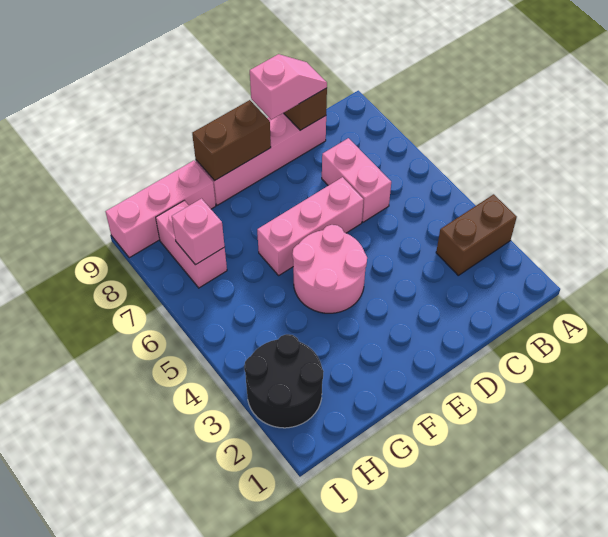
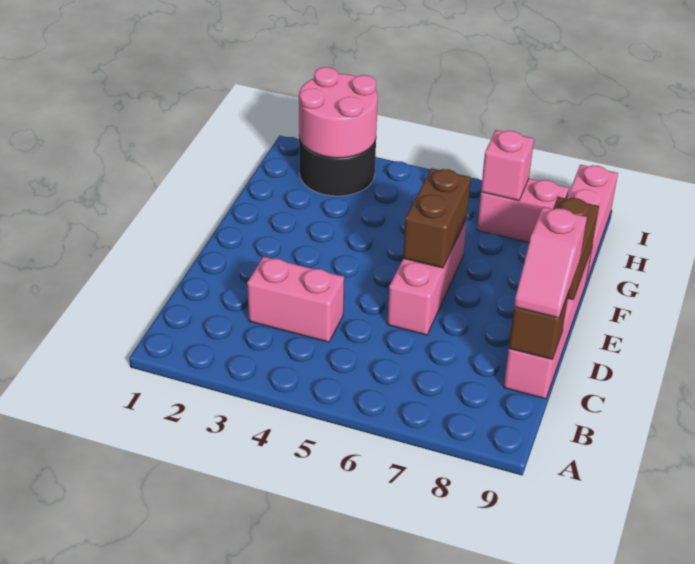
brown 1x2 brick [436,194,517,275] -> brown 1x2 brick moved to [403,168,471,268]
pink 1x2 brick [322,138,391,222] -> pink 1x2 brick moved to [247,257,344,342]
pink 2x2 round brick [292,225,367,313] -> pink 2x2 round brick moved to [299,67,378,158]

